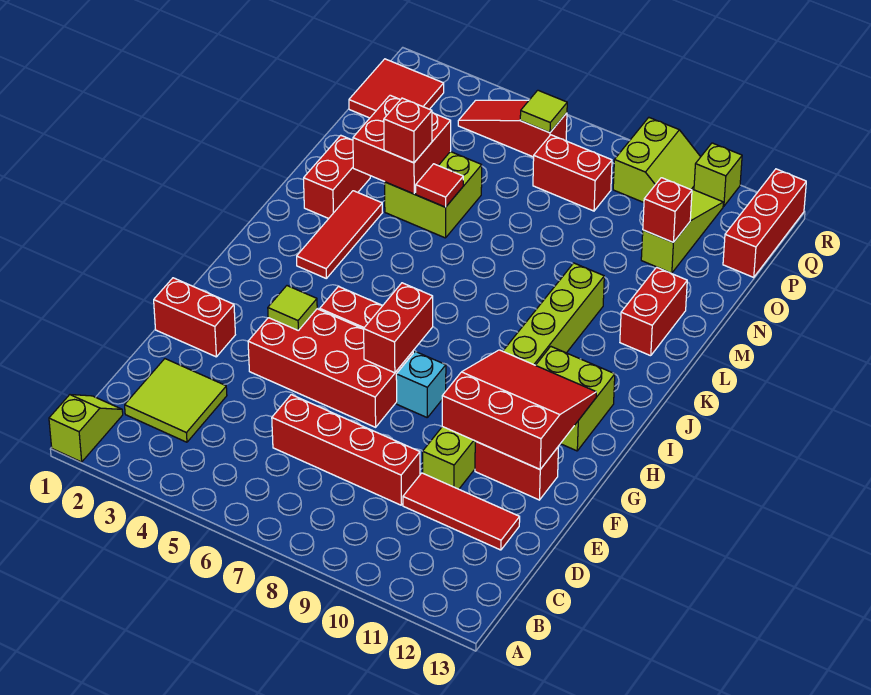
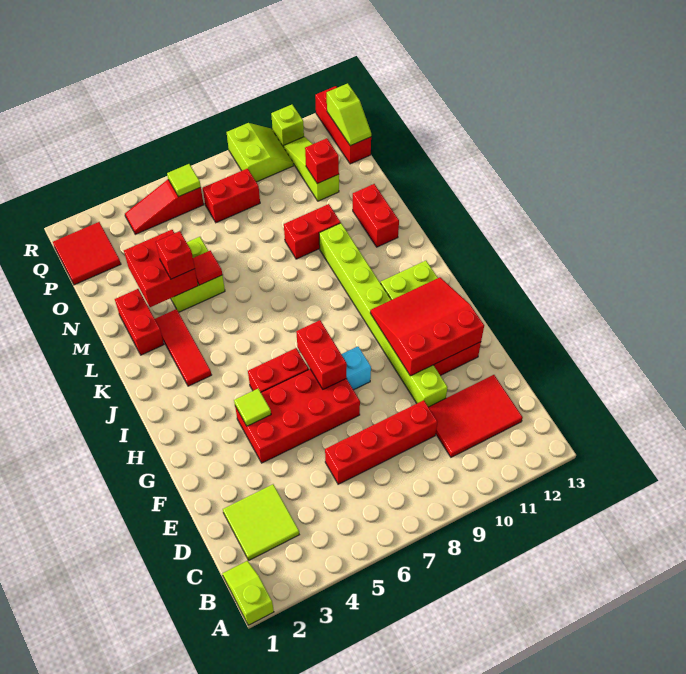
red 1x3 tile [403,473,520,550] -> red 2x3 tile [429,375,523,457]
red 1x2 brick [154,278,235,357] -> red 1x2 brick moved to [284,204,341,259]
none -> lime 1x2 slope [327,83,371,146]

